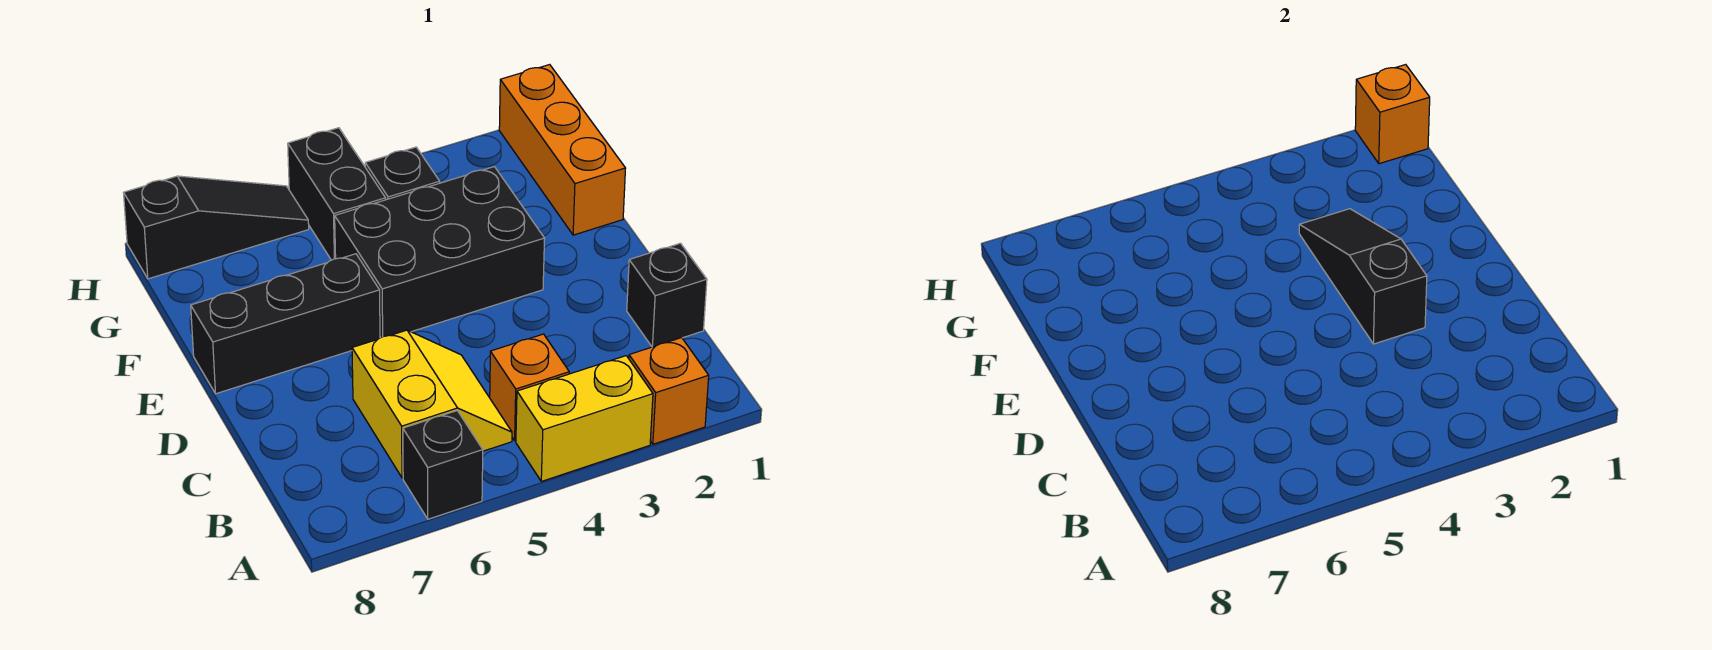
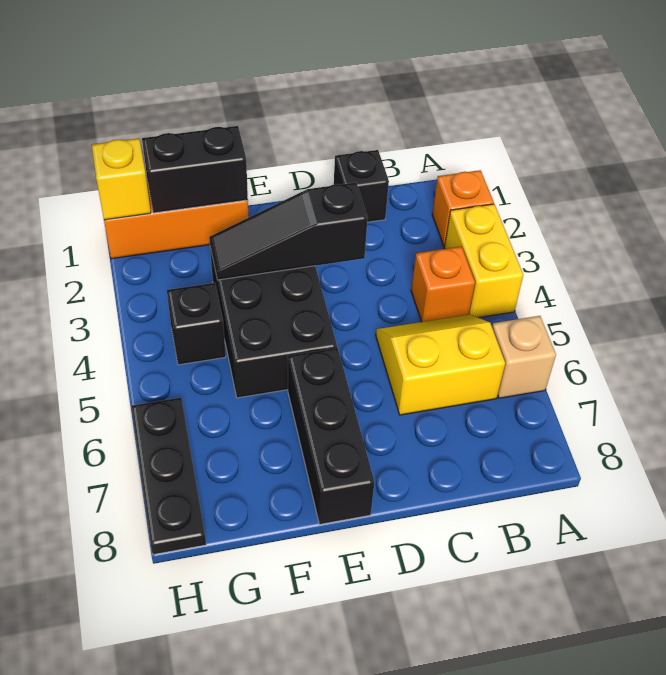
black 1x1 brick [403,411,483,519] -> tan 1x1 brick [492,316,556,398]
black 1x2 brick [288,128,386,260] -> black 1x2 brick moved to [142,126,248,213]
orange 1x1 brick [1355,65,1430,164] -> yellow 1x1 brick [92,139,151,220]
black 1x3 slope [124,176,309,279] -> black 1x3 plate [131,398,206,555]

